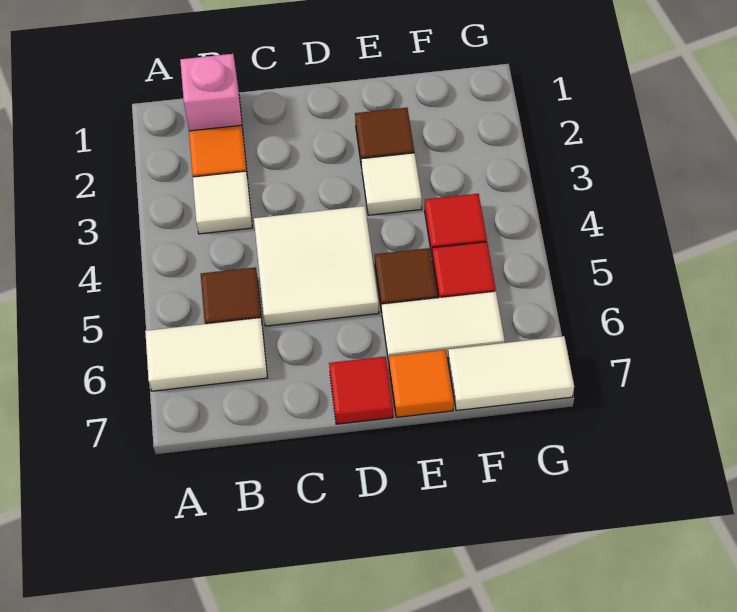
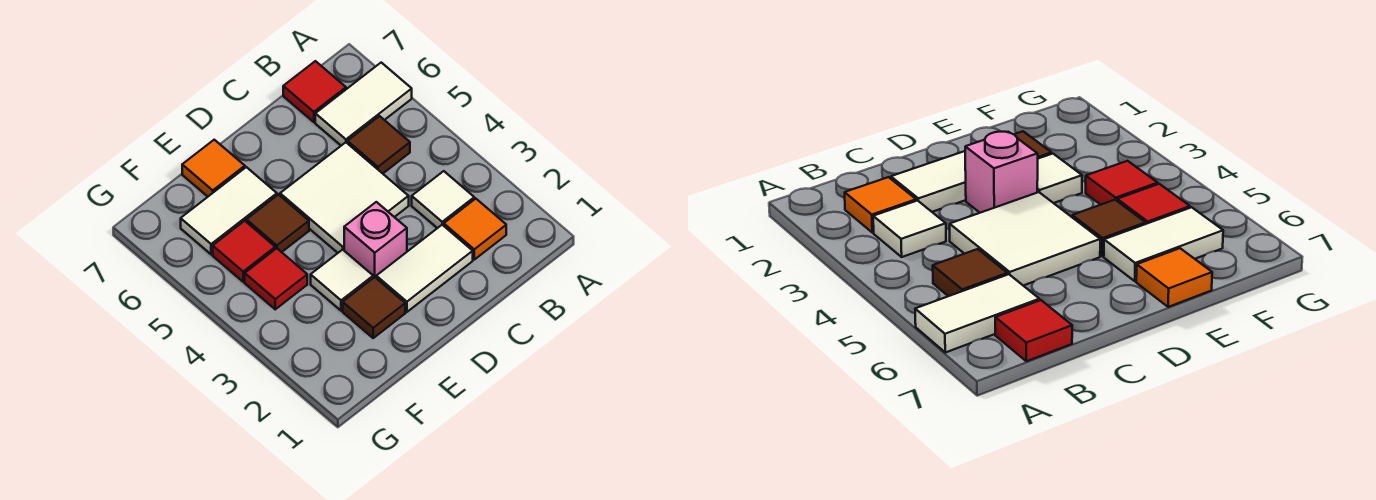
pink 1x1 brick [180,54,243,131] -> pink 1x1 brick moved to [344,202,407,278]
red 1x1 tile [329,356,393,424] -> red 1x1 tile moved to [283,61,346,122]
white 1x2 tile [448,336,574,411] -> white 1x2 tile moved to [376,225,473,312]

